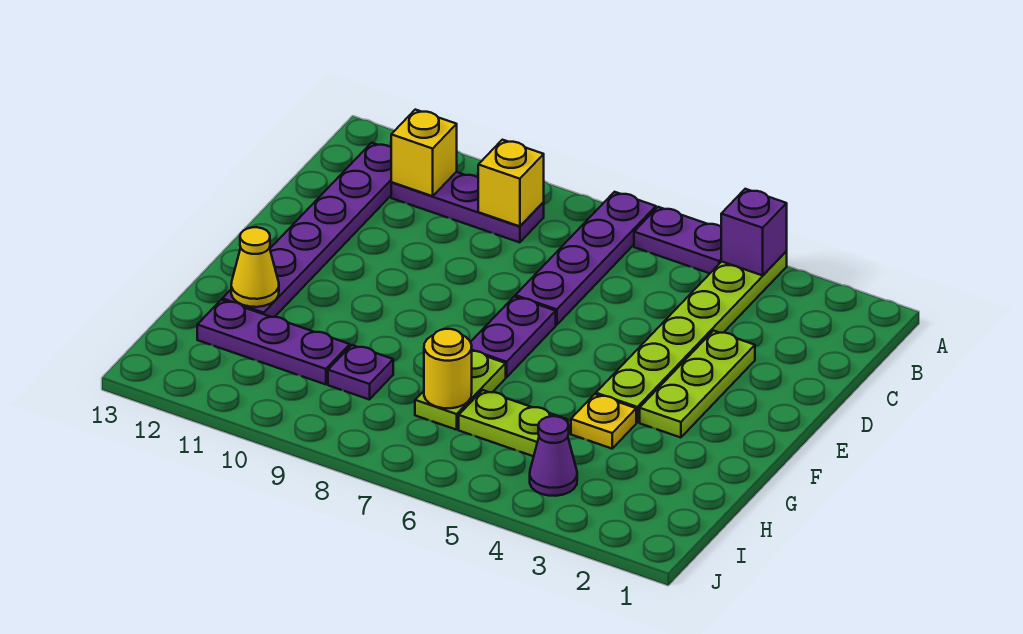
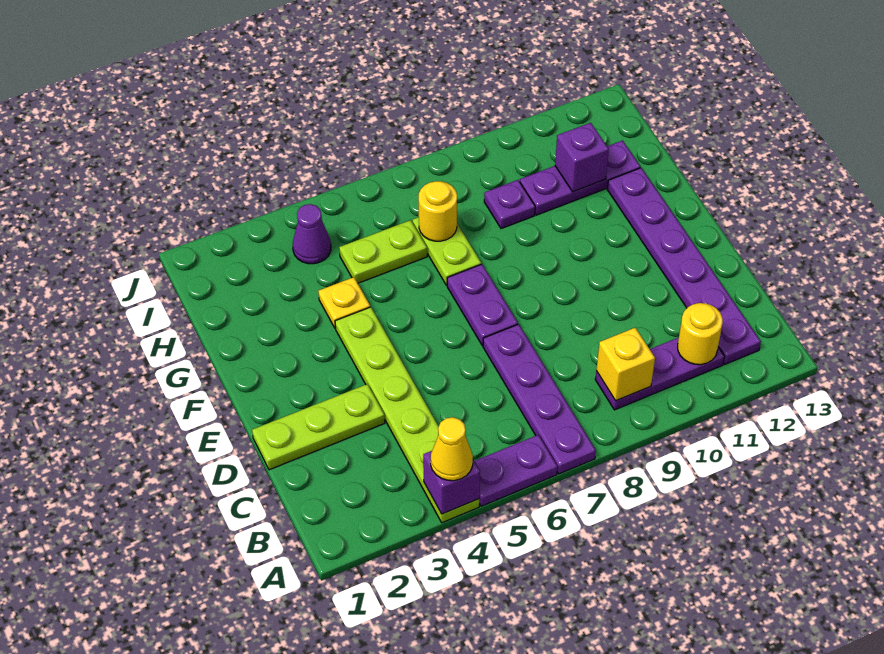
yellow 1x1 brick [391,110,457,196] -> yellow 1x1 round brick [678,303,723,365]
lime 1x3 plate [640,331,755,438] -> lime 1x3 plate turned to [252,384,385,470]
yellow 1x1 cone [231,227,279,307] -> yellow 1x1 cone moved to [431,417,473,481]
none -> purple 1x1 brick [555,123,609,192]

